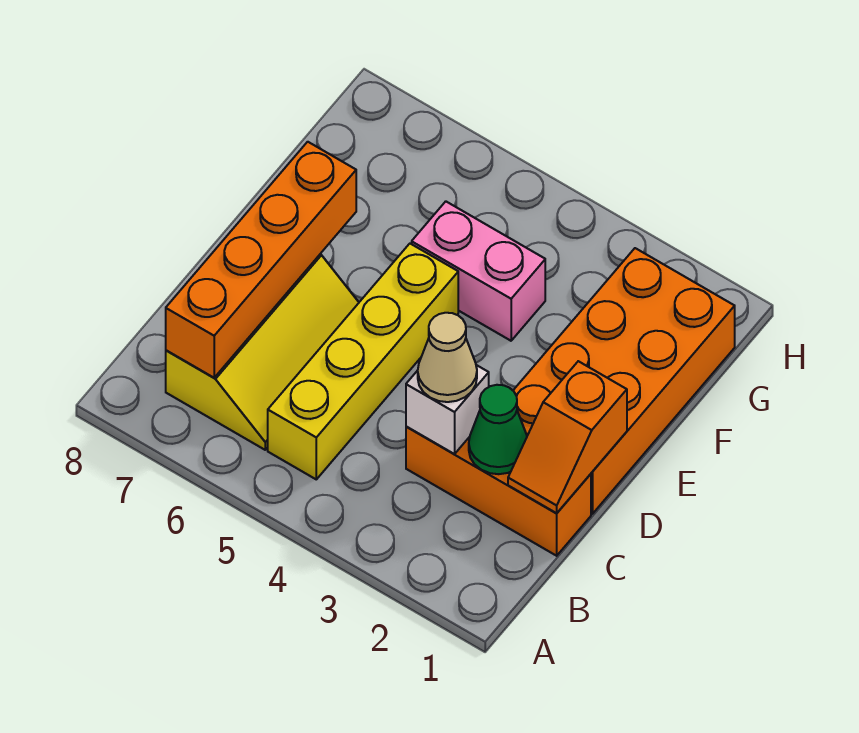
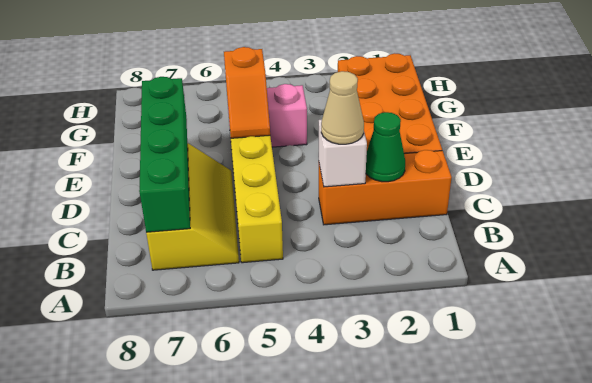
orange 1x4 brick [166,142,356,378] -> green 1x4 brick [139,77,190,233]
orange 1x2 slope [508,361,627,513] -> orange 1x2 slope moved to [224,47,270,138]

